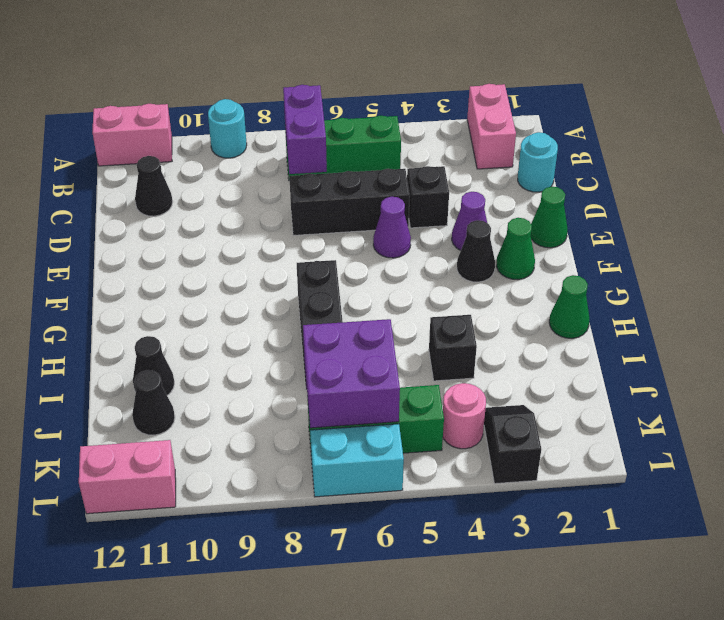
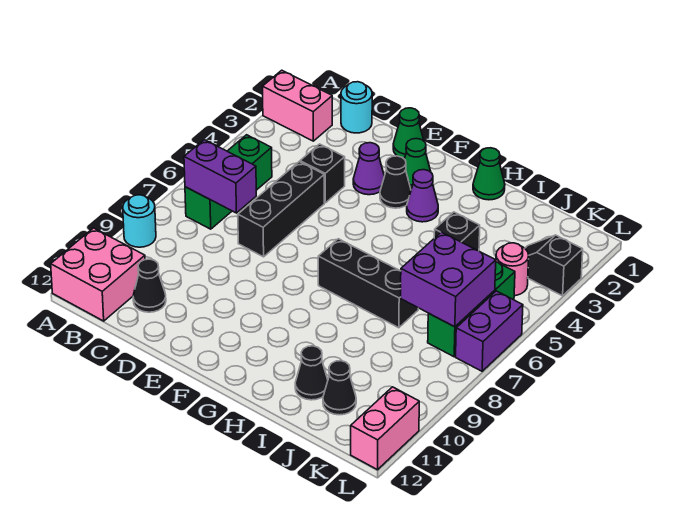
pink 1x2 brick [92,104,172,166] -> pink 2x2 brick [51,228,145,321]
purple 1x1 cone [373,197,411,258] -> purple 1x1 cone moved to [407,170,438,222]
cyan 1x2 brick [310,424,404,497] -> purple 1x2 brick [456,291,523,371]

